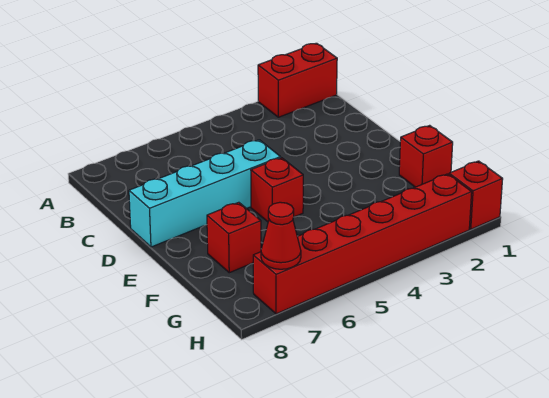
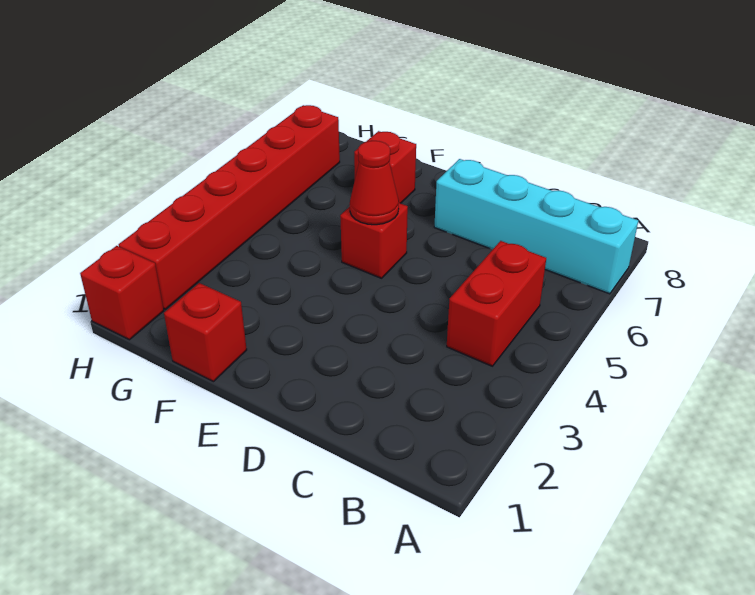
red 1x2 brick [258,43,337,117] -> red 1x2 brick moved to [447,241,546,366]
cyan 1x4 brick [129,140,281,247] -> cyan 1x4 brick turned to [434,159,638,294]
red 1x1 cone [261,202,301,269] -> red 1x1 cone moved to [350,141,399,225]

